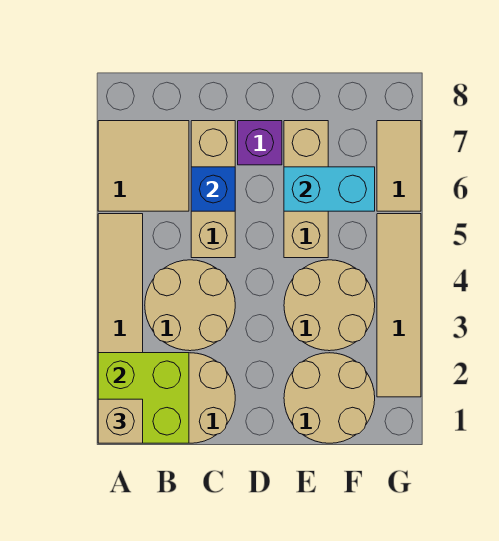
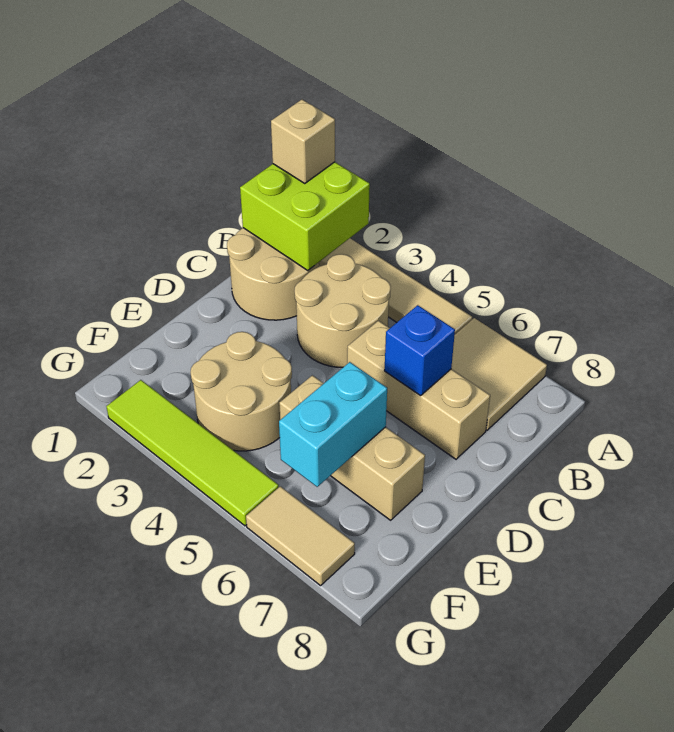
purple 1x1 brick [238,121,282,165] -> none
tan 2x2 round brick [284,353,375,443] -> none
tan 1x4 tile [377,214,421,397] -> lime 1x4 tile [106,380,279,526]

